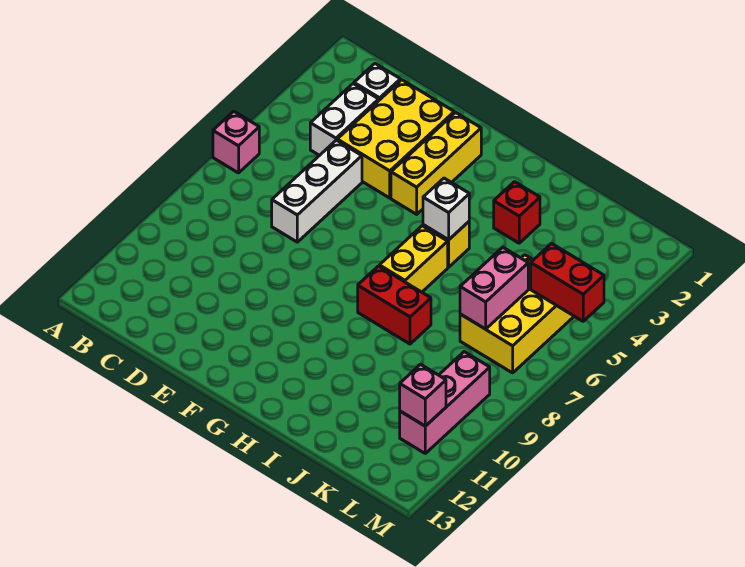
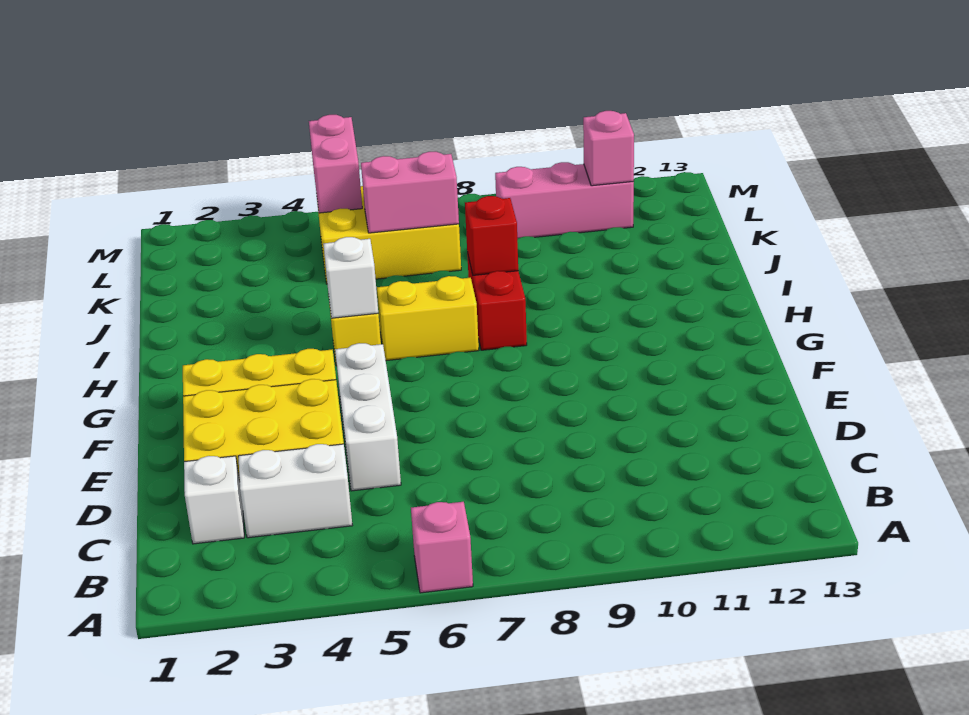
white 1x3 brick [272,140,362,242] -> white 1x3 brick turned to [335,343,401,491]
red 1x1 brick [494,182,540,243] -> red 1x1 brick moved to [465,196,518,275]
red 1x2 brick [531,243,604,321] -> pink 1x2 brick [309,115,362,213]

